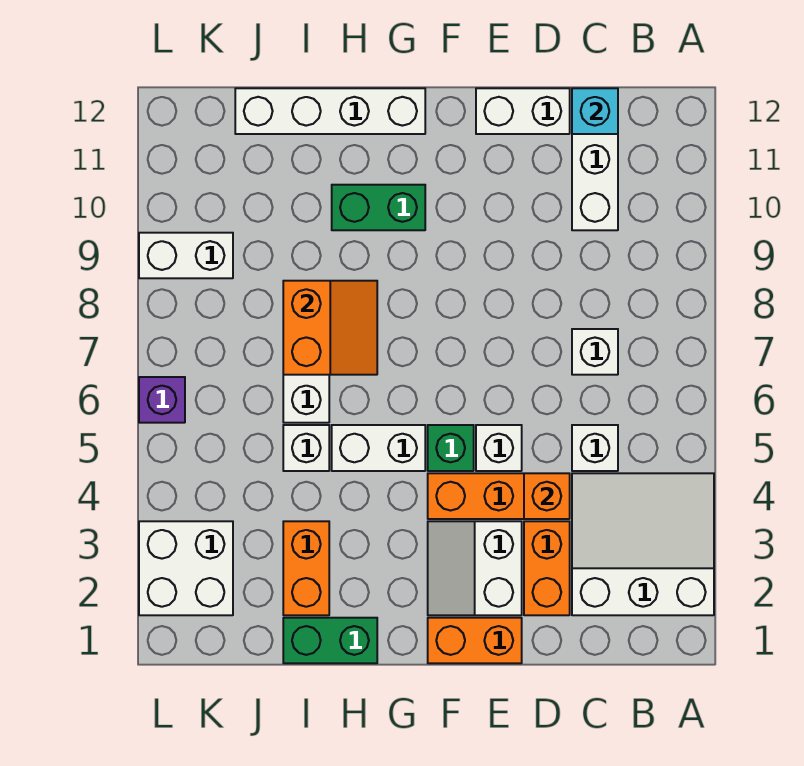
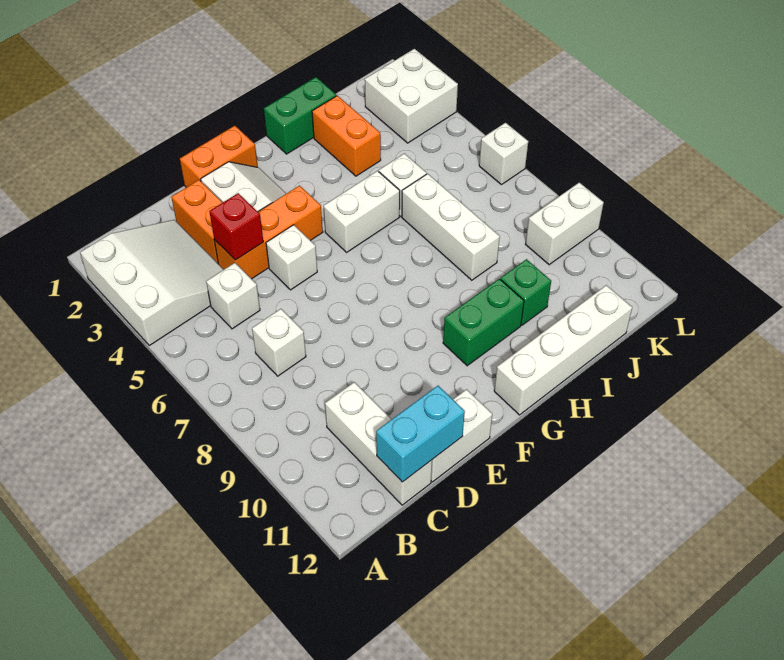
white 3x3 slope [572,473,714,615] -> white 3x3 slope turned to [80,220,224,345]
cyan 1x1 brick [572,88,618,134] -> cyan 1x2 brick [376,386,465,482]
orange 1x1 brick [524,473,570,519] -> red 1x1 brick [209,193,263,260]
green 1x1 brick [428,425,474,471] -> green 1x1 brick moved to [500,259,551,325]
orange 2x2 slope [283,281,377,375] -> none
purple 1x1 brick [139,377,185,423] -> white 1x1 brick [479,123,528,185]

